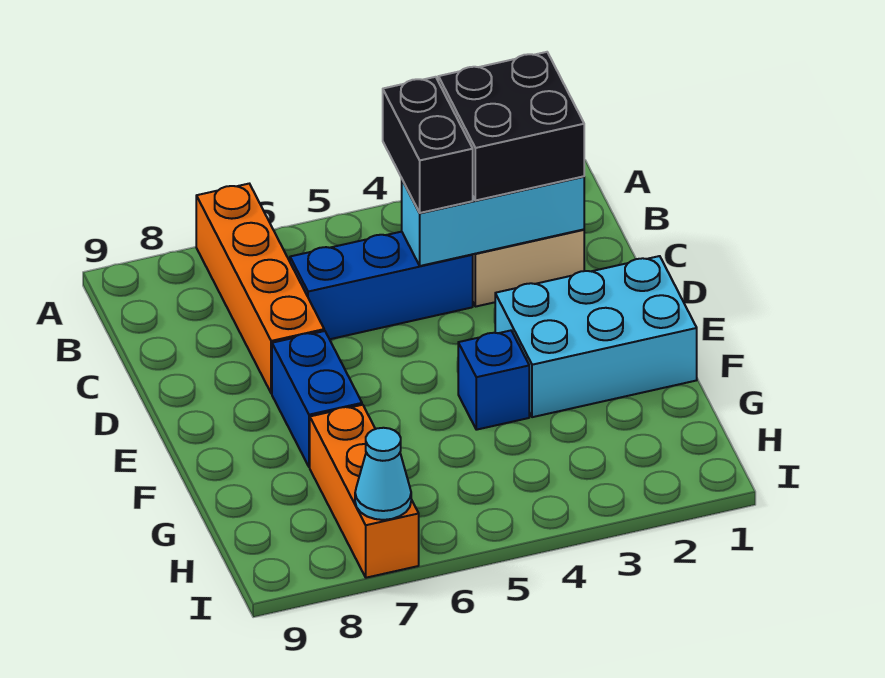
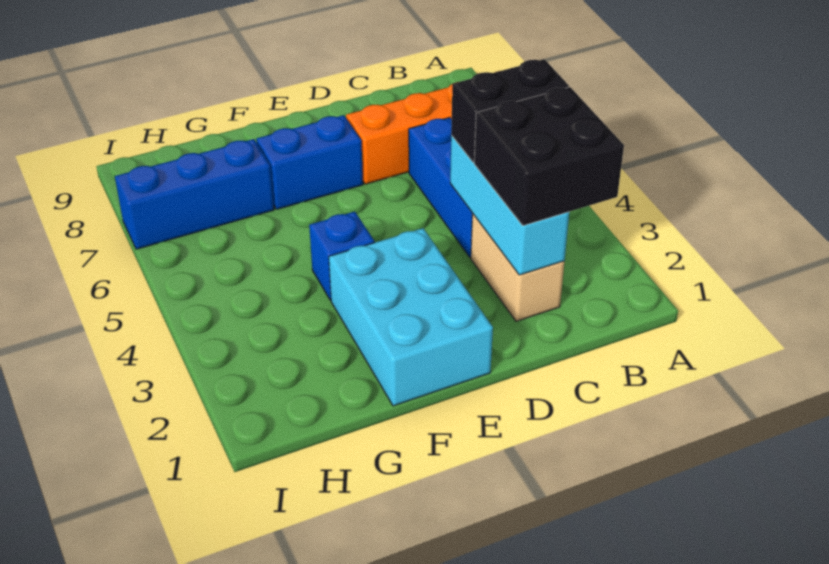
orange 1x3 brick [310,405,419,578] -> blue 1x3 brick [115,139,274,249]
cyan 1x1 cone [355,428,411,520] -> none

